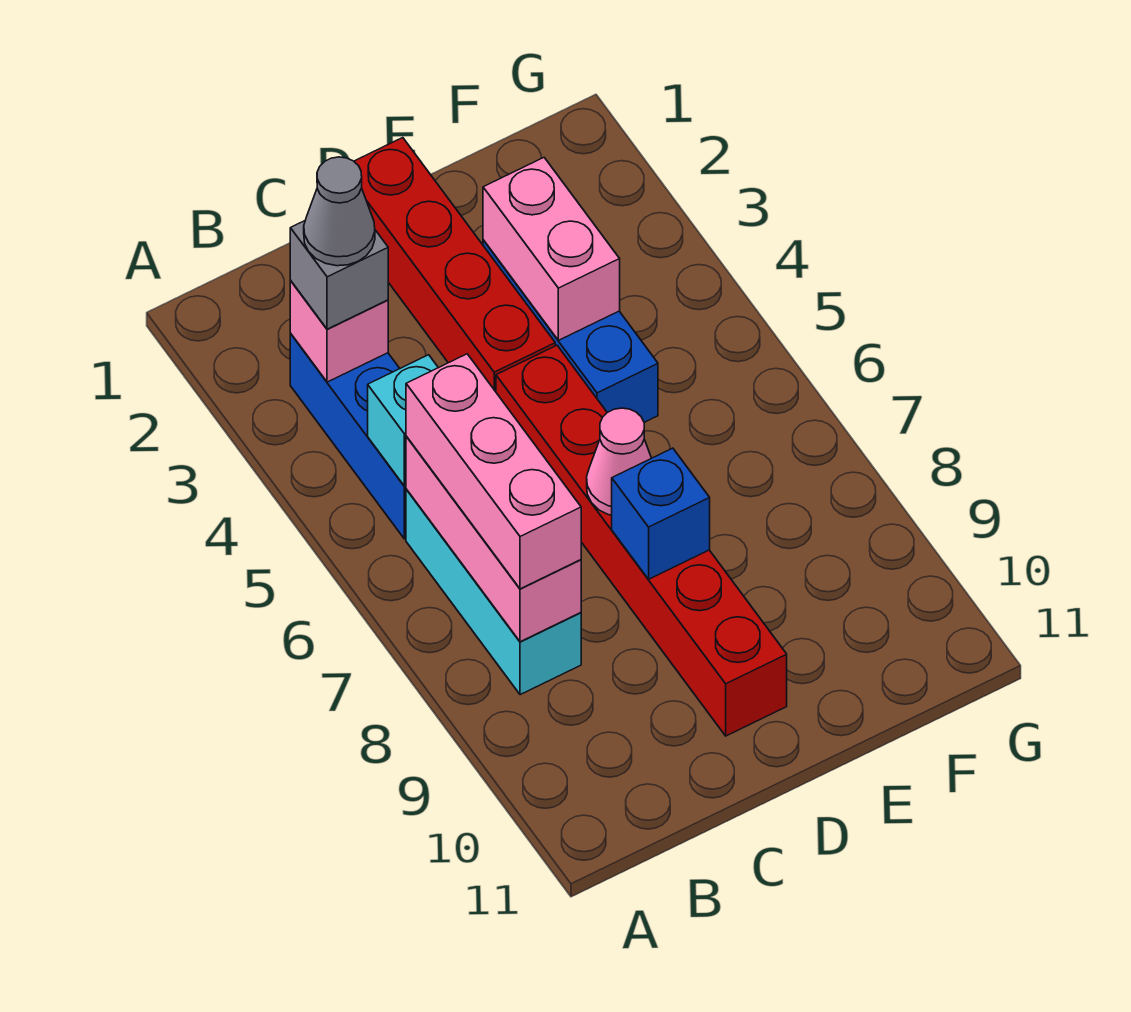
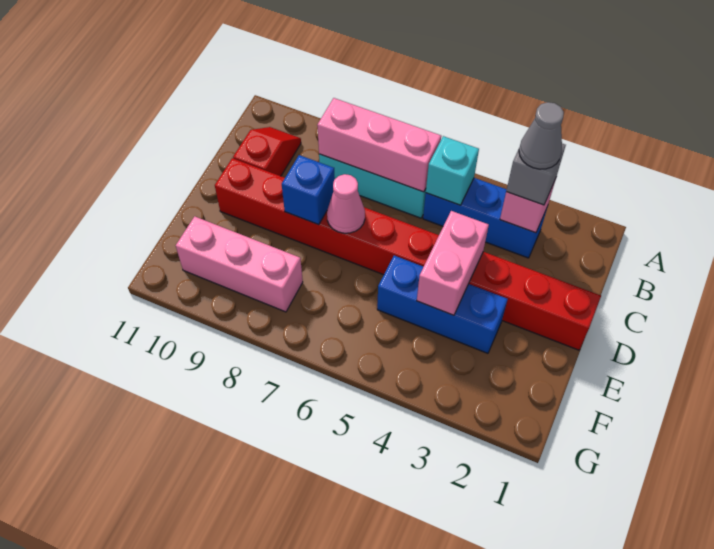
pink 1x3 brick [406,354,581,589] -> pink 1x3 brick moved to [176,216,303,312]
none -> red 1x2 slope [233,127,301,176]
pink 1x2 brick [483,158,620,340] -> pink 1x2 brick turned to [417,211,489,315]

